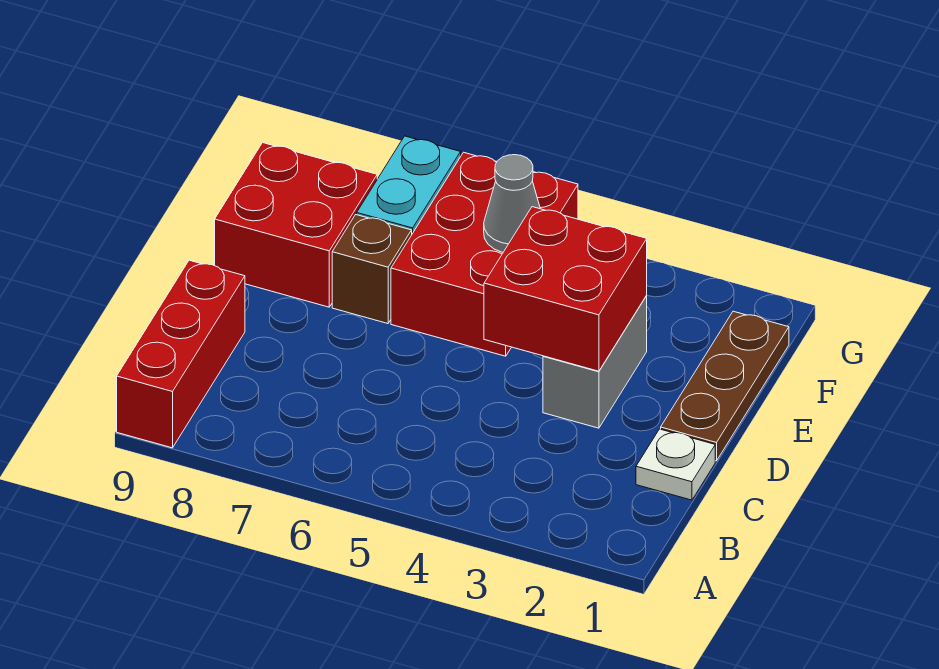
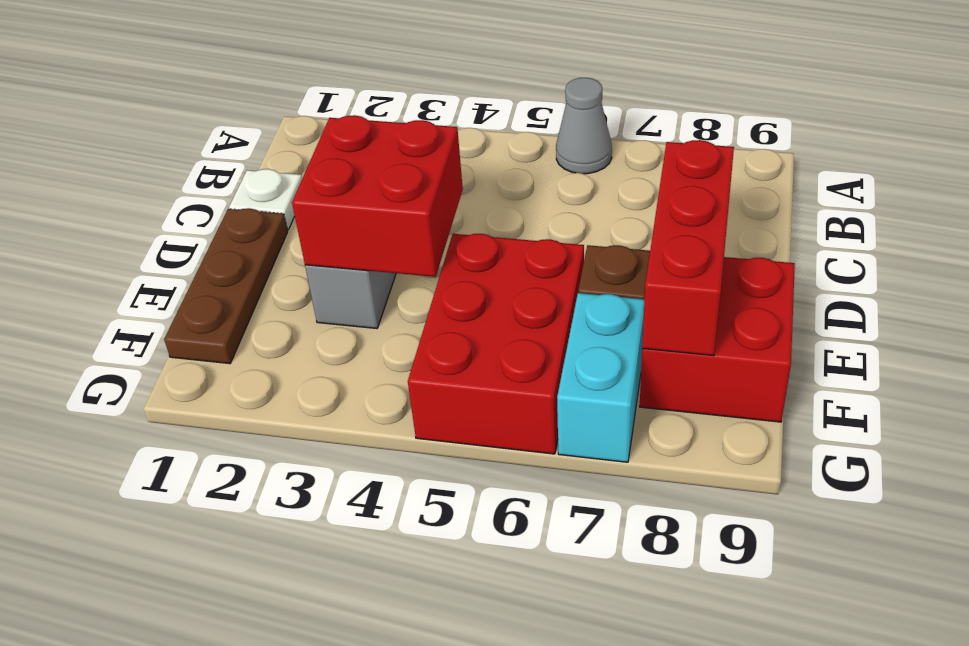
red 1x3 brick [117,260,245,448] -> red 1x3 brick moved to [642,140,734,356]
grey 1x1 cone [484,155,540,252] -> grey 1x1 cone moved to [556,78,612,174]

